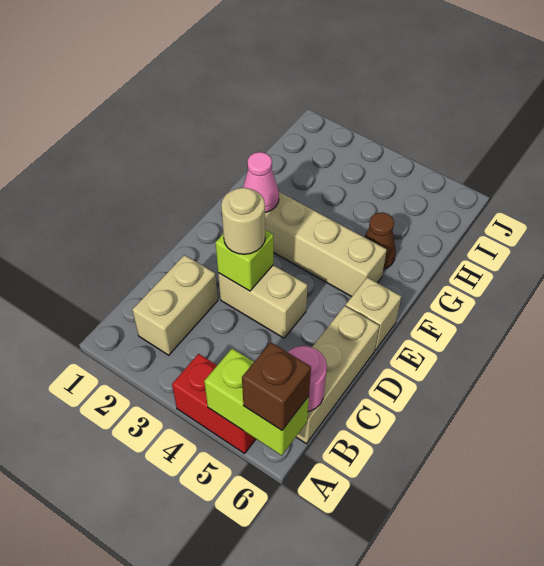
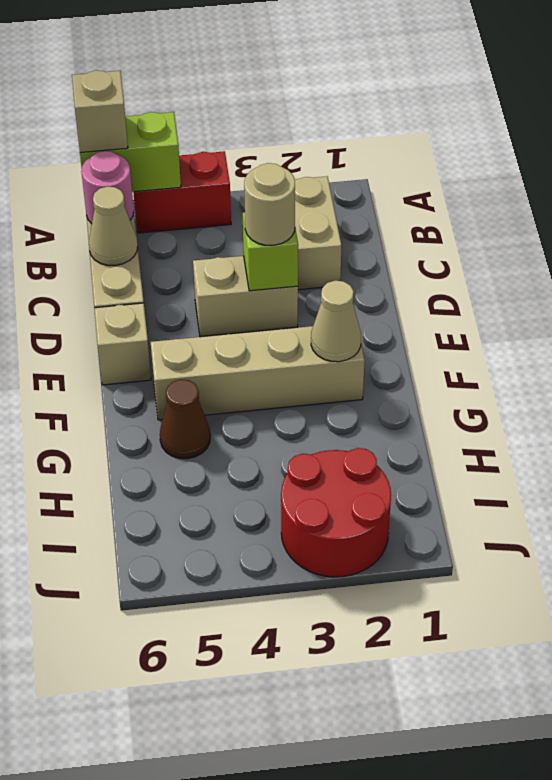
brown 1x1 brick [242,342,311,430] -> tan 1x1 brick [72,70,128,153]
none -> tan 1x1 cone [89,186,138,266]
pink 1x1 cone [243,152,279,212] -> tan 1x1 cone [311,281,361,362]
none -> red 2x2 round brick [281,448,391,577]

